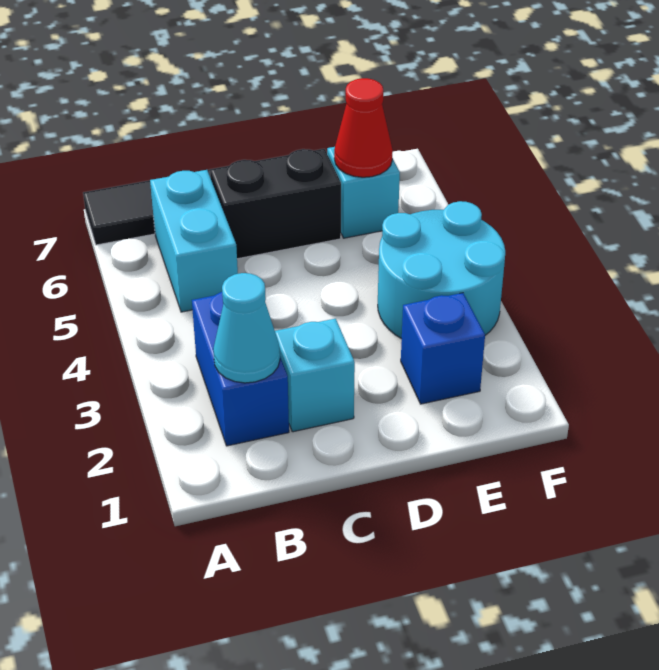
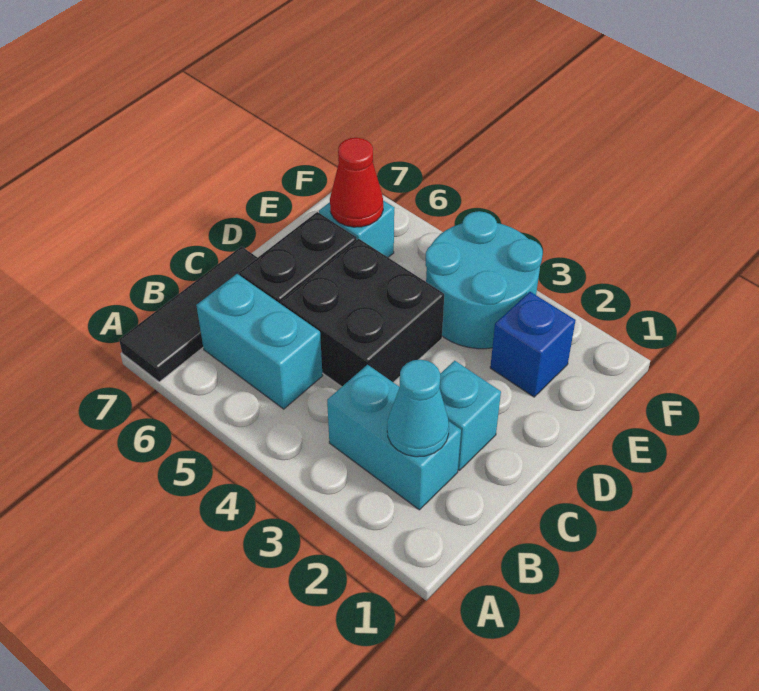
blue 1x2 brick [192,292,289,446] -> cyan 1x2 brick [327,365,461,510]
none -> black 2x2 brick [281,239,444,387]

